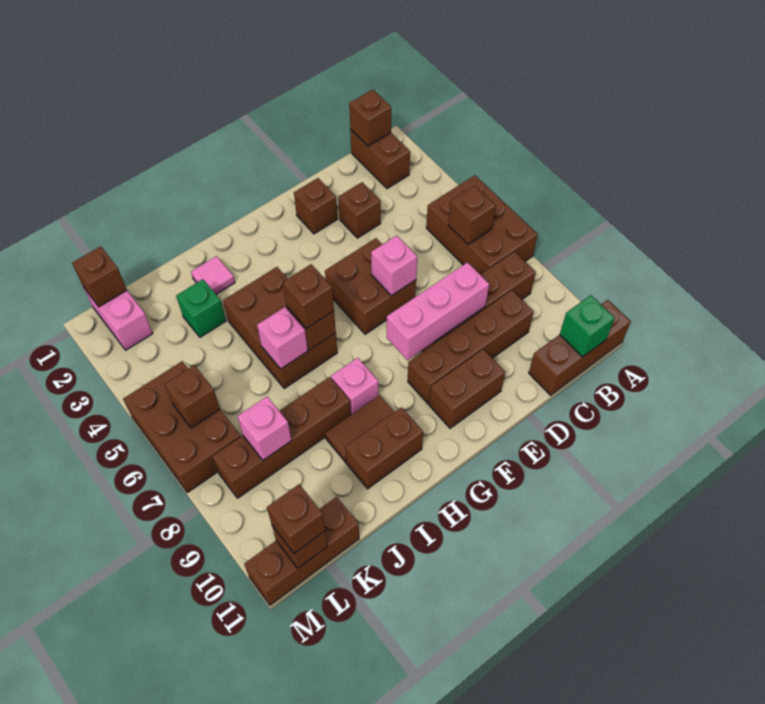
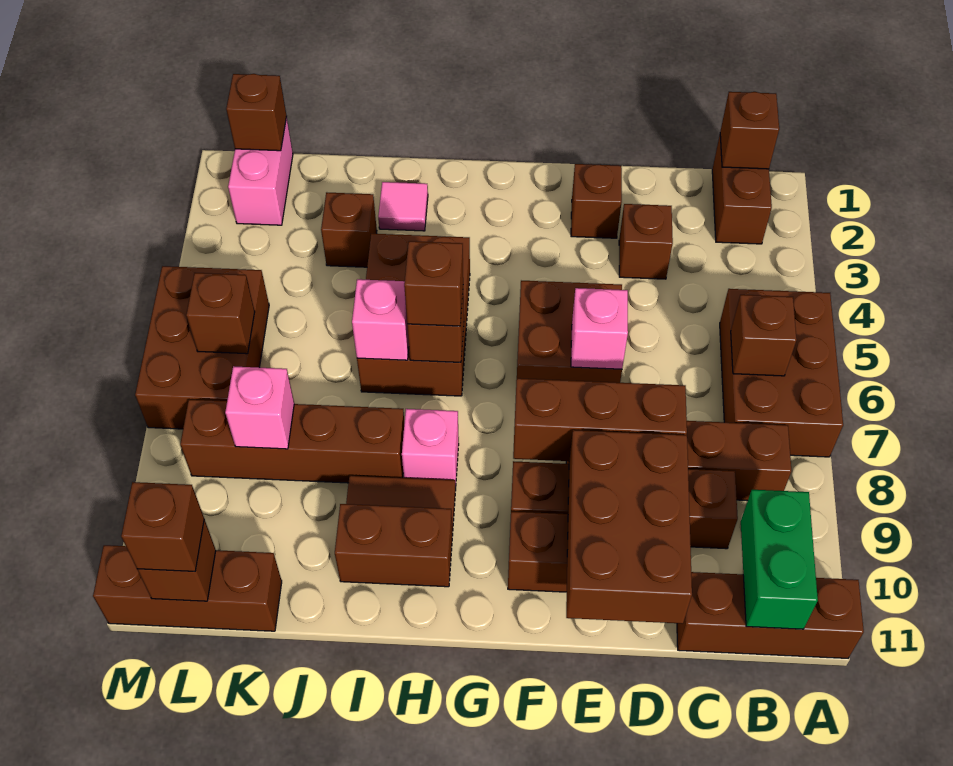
green 1x1 brick [560,295,615,357] -> green 1x2 brick [741,490,818,629]
pink 1x3 brick [387,262,489,360] -> brown 1x3 brick [513,378,687,461]
none -> brown 2x3 brick [566,430,692,624]
green 1x1 brick [176,279,226,337] -> brown 1x1 brick [321,192,377,267]

